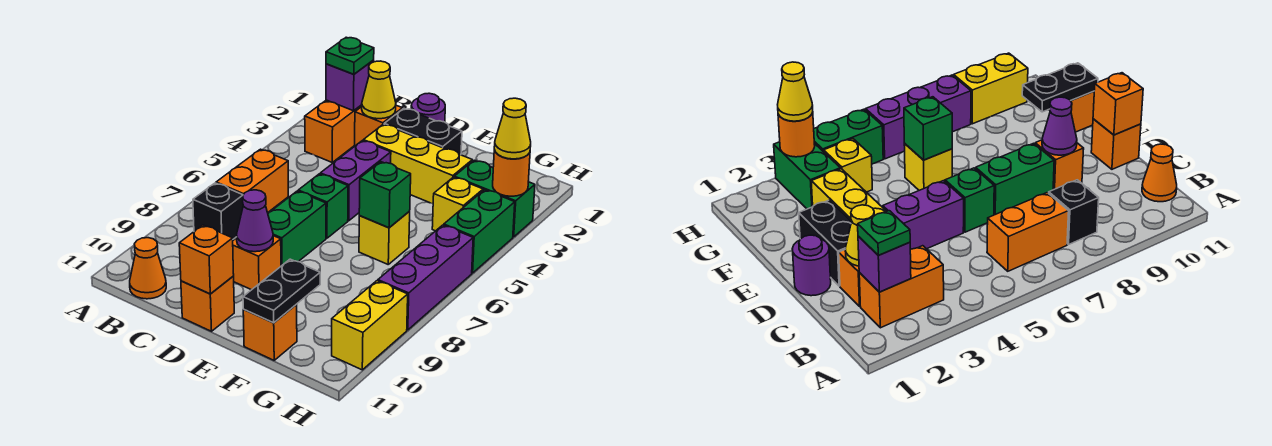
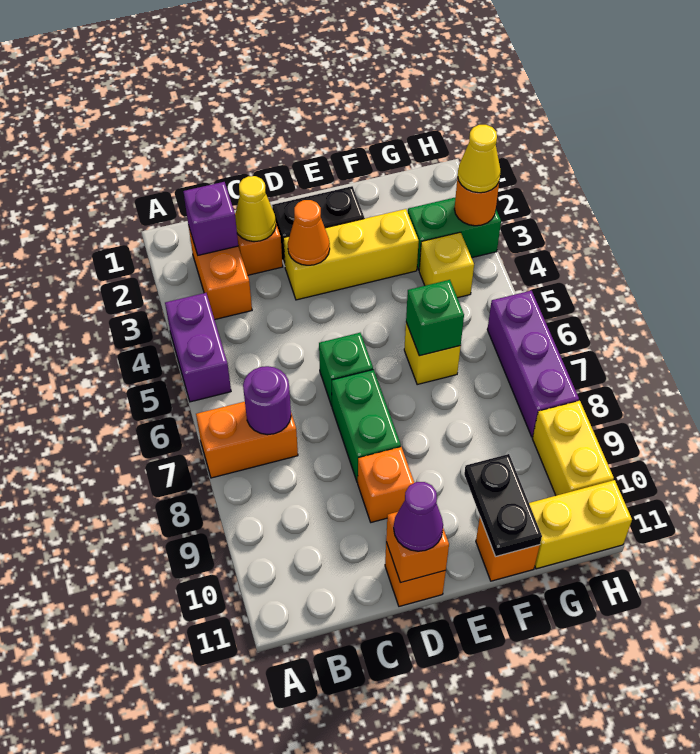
green 1x1 plate [326,37,374,74] -> none
orange 1x2 brick [216,149,288,213] -> orange 1x2 brick turned to [196,402,298,478]
black 1x1 brick [193,183,243,239] -> none
orange 1x1 cone [130,238,166,299] -> orange 1x1 cone moved to [288,200,330,265]
purple 1x1 round brick [411,93,445,122] -> purple 1x1 round brick moved to [243,366,291,435]
purple 1x2 brick [320,141,391,221] -> purple 1x2 brick moved to [165,293,231,402]
purple 1x1 cone [237,190,273,252] -> purple 1x1 cone moved to [394,482,443,551]
none -> yellow 1x2 brick [529,480,632,569]
green 1x2 brick [444,190,515,273] -> none

